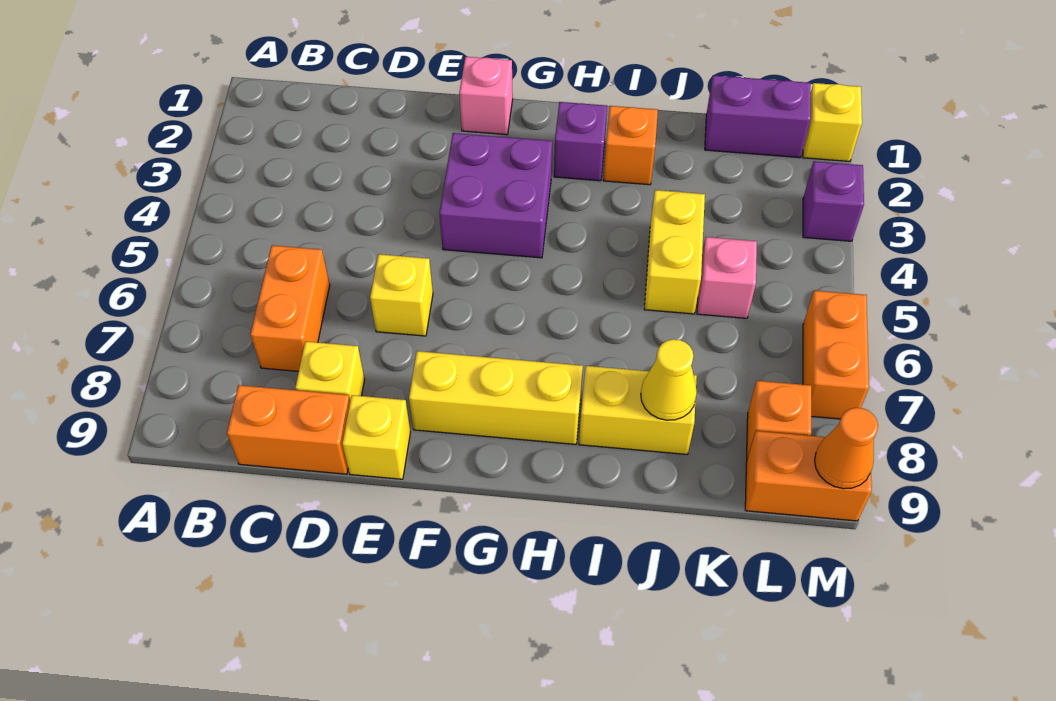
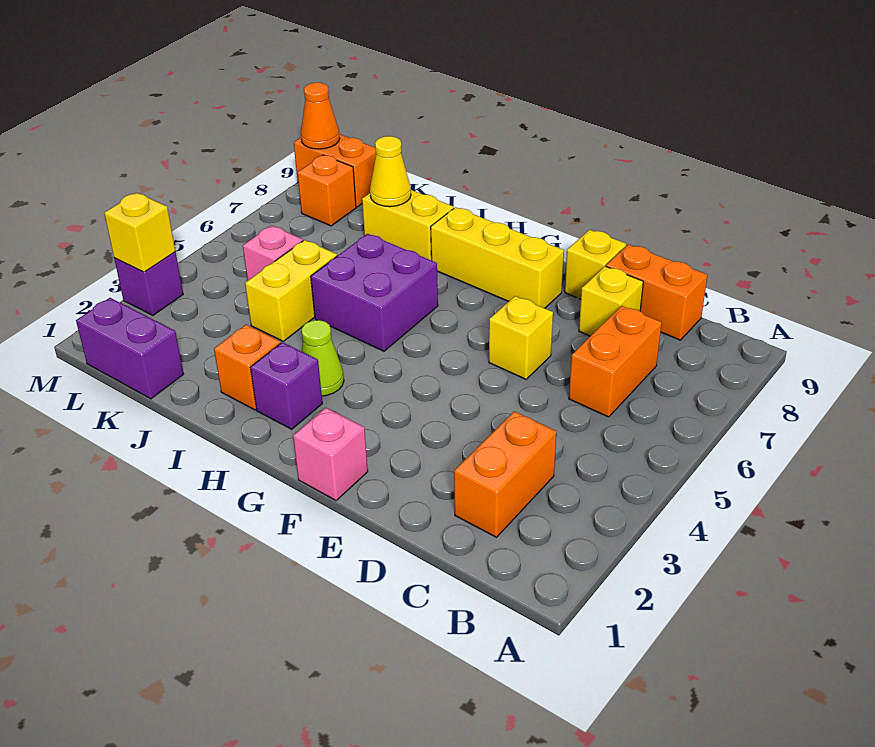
purple 2x2 brick [439,133,552,258] -> purple 2x2 brick moved to [311,234,438,351]
none -> lime 1x1 cone [301,320,344,396]
yellow 1x1 brick [803,83,862,161] -> yellow 1x1 brick moved to [104,193,175,272]
orange 1x2 brick [803,291,869,419] -> orange 1x2 brick moved to [454,411,557,537]

